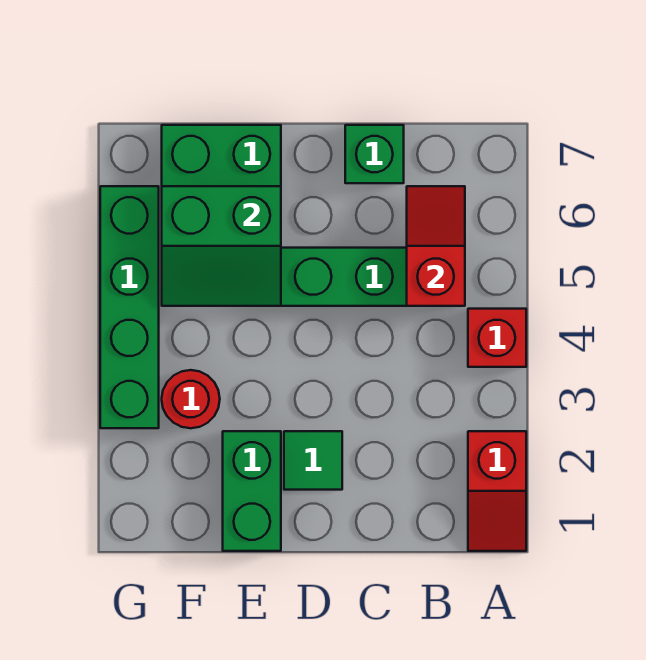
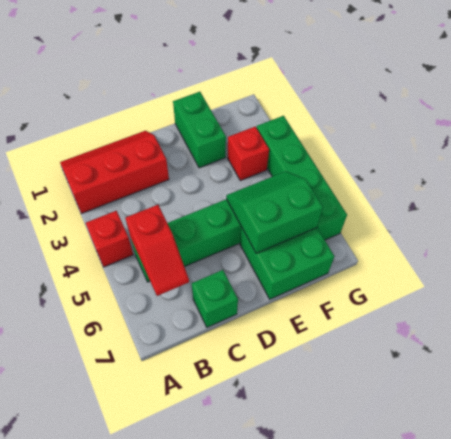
red 1x2 slope [468,431,526,551] -> red 2x3 slope [60,131,169,214]
green 1x1 tile [284,431,342,490] -> none
red 1x1 round brick [162,370,220,428] -> red 1x1 brick [228,127,269,181]

